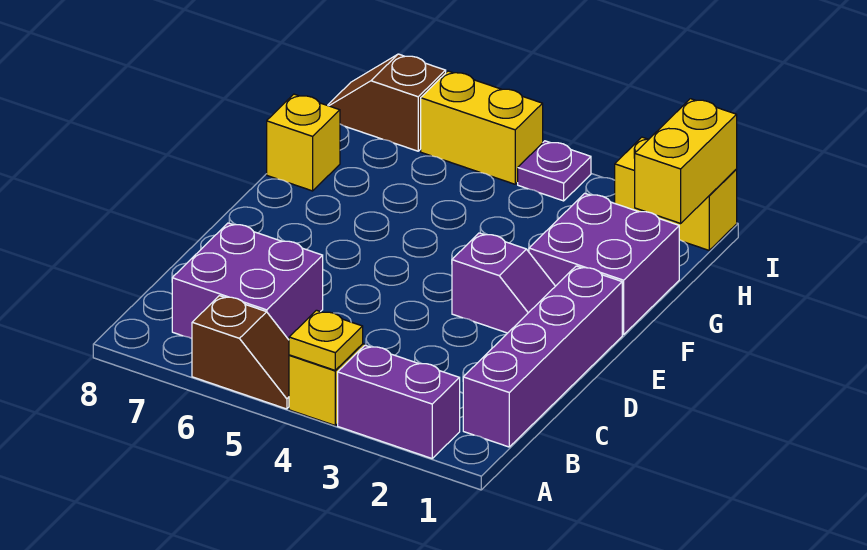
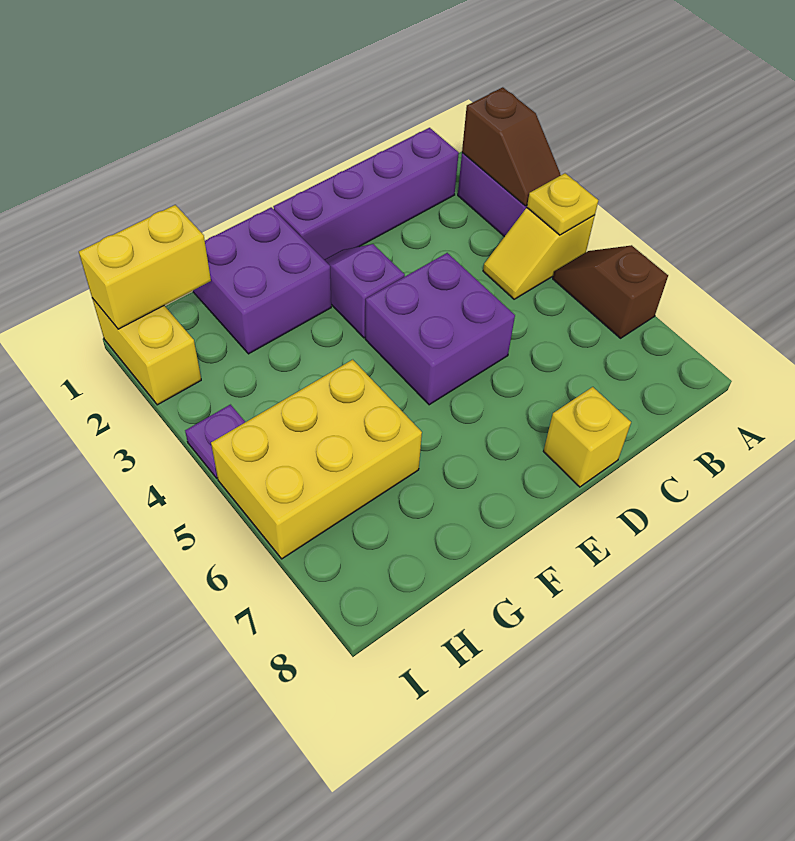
purple 2x2 brick [172,223,323,340] -> purple 2x2 brick moved to [365,253,515,405]
yellow 1x1 brick [267,94,340,191] -> yellow 1x1 brick moved to [543,387,631,487]
yellow 1x2 brick [421,71,543,184] -> yellow 2x3 brick [211,360,422,559]
brown 1x2 slope [328,54,446,151] -> brown 1x2 slope moved to [462,87,561,206]

